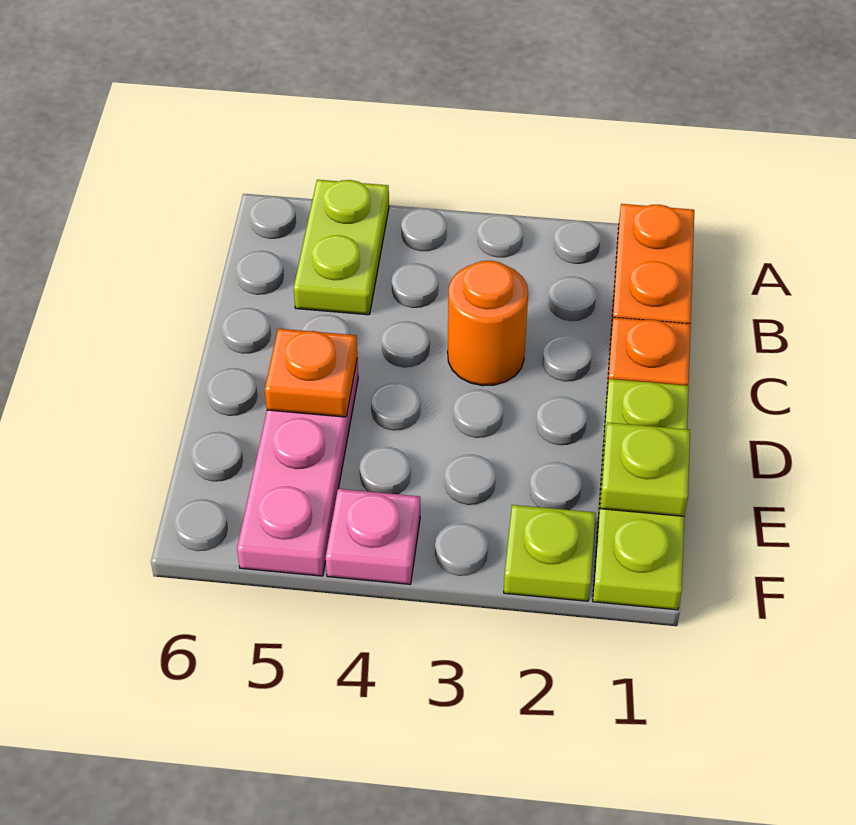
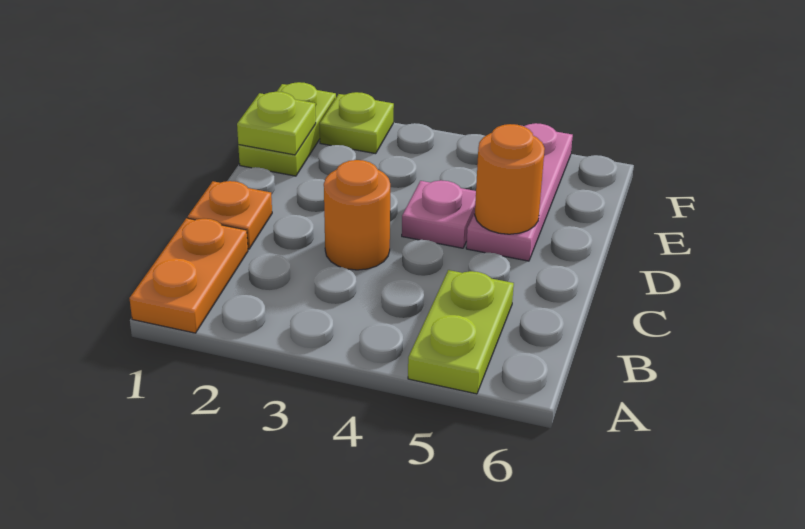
lime 1x3 plate [593,379,689,610] -> lime 1x2 plate [238,82,336,176]
orange 1x1 plate [265,329,357,417] -> orange 1x1 round brick [475,124,545,234]
pink 1x1 plate [326,489,420,584] -> pink 1x1 plate moved to [402,180,476,248]

